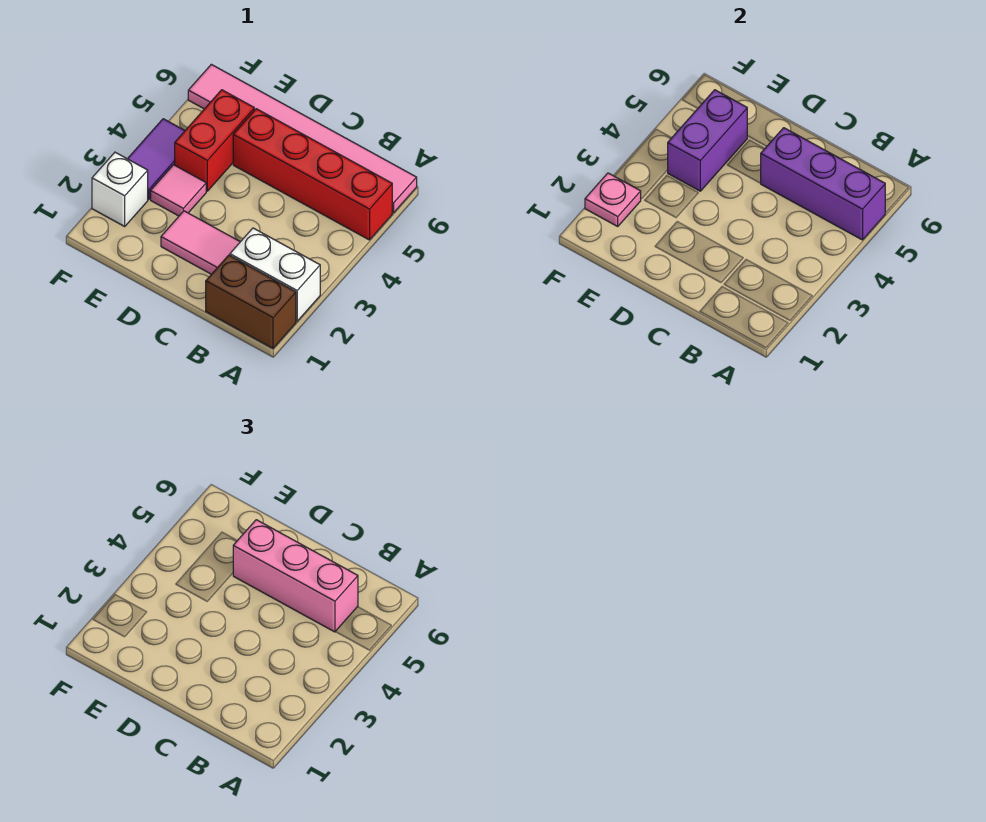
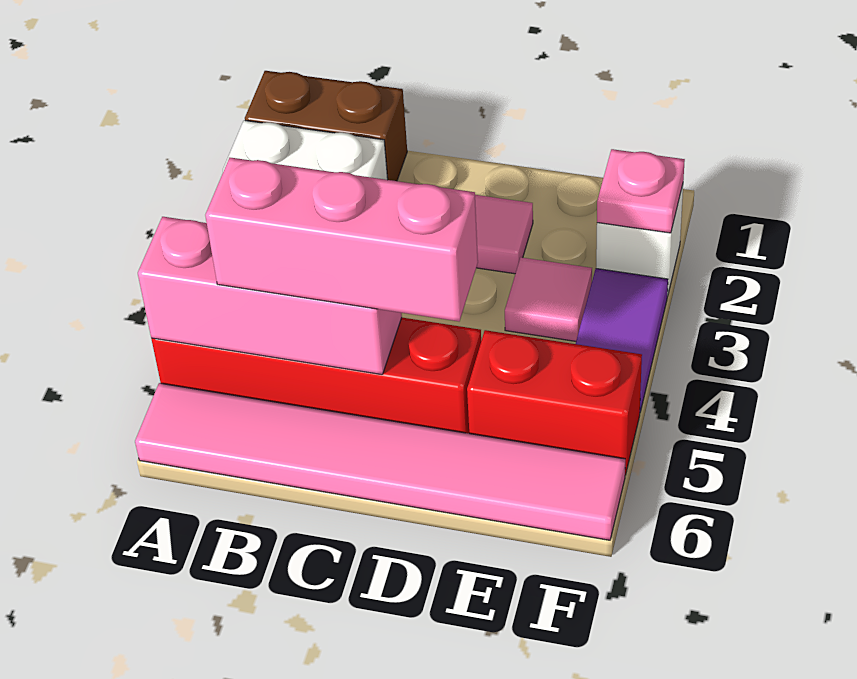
purple 1x3 brick [761,128,885,240] -> pink 1x3 brick [138,217,402,375]
red 1x2 brick [175,90,254,191] -> red 1x2 brick turned to [467,330,642,475]
purple 1x2 brick [668,90,747,191] -> none

